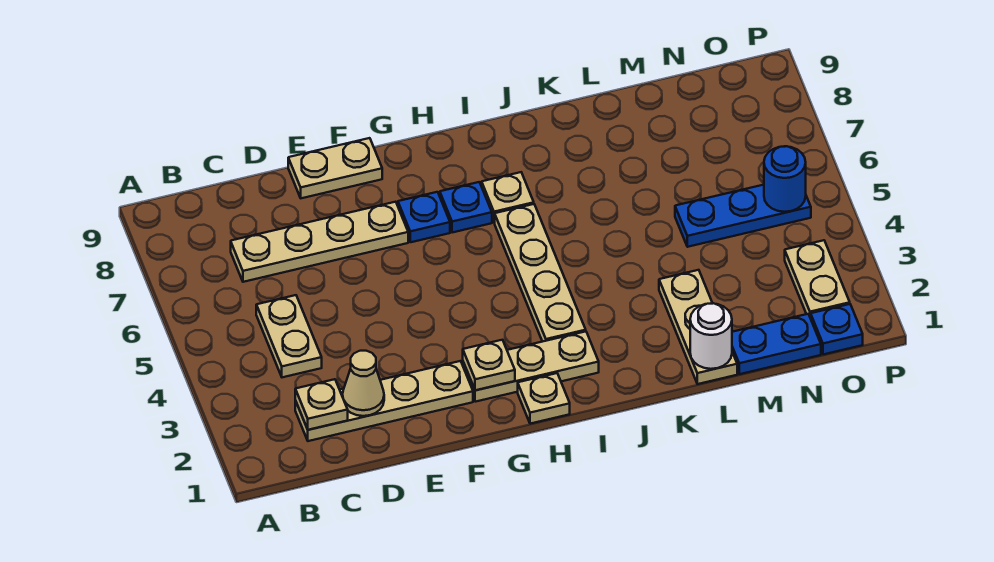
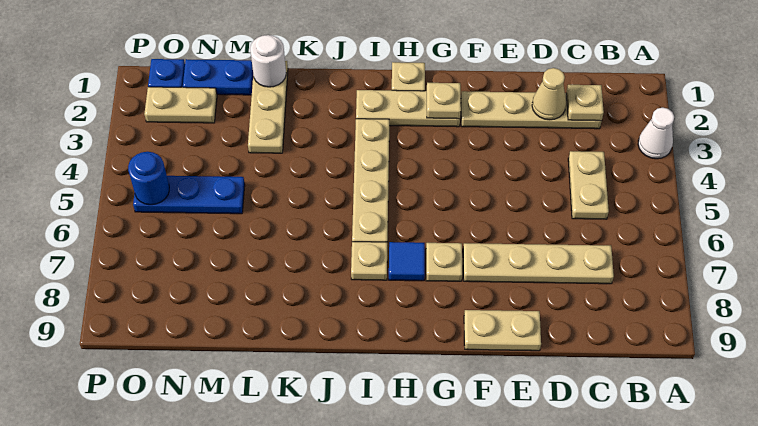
none -> white 1x1 cone [638,108,674,159]
blue 1x1 plate [398,192,450,242] -> tan 1x1 plate [426,243,462,281]
blue 1x1 plate [440,182,492,233] -> blue 1x1 tile [389,242,425,281]
tan 1x2 plate [785,240,850,318] -> tan 1x2 plate turned to [144,87,217,123]

